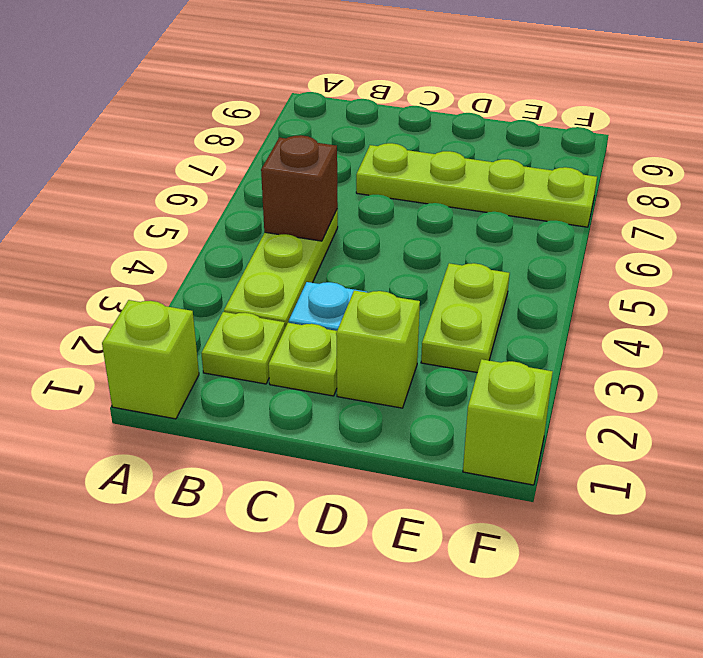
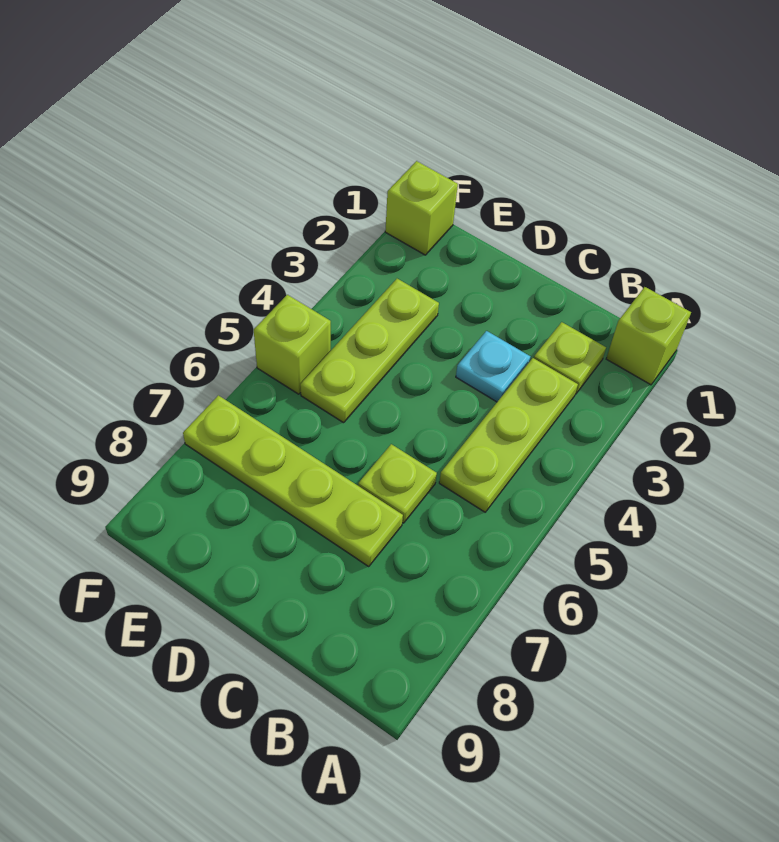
brown 1x1 brick [261,135,338,241] -> none
lime 1x1 plate [268,323,337,396] -> lime 1x1 plate moved to [358,444,437,523]
lime 1x1 brick [336,290,420,408] -> lime 1x1 brick moved to [254,295,331,394]
lime 1x2 plate [421,263,510,372] -> lime 1x3 plate [300,279,439,423]

